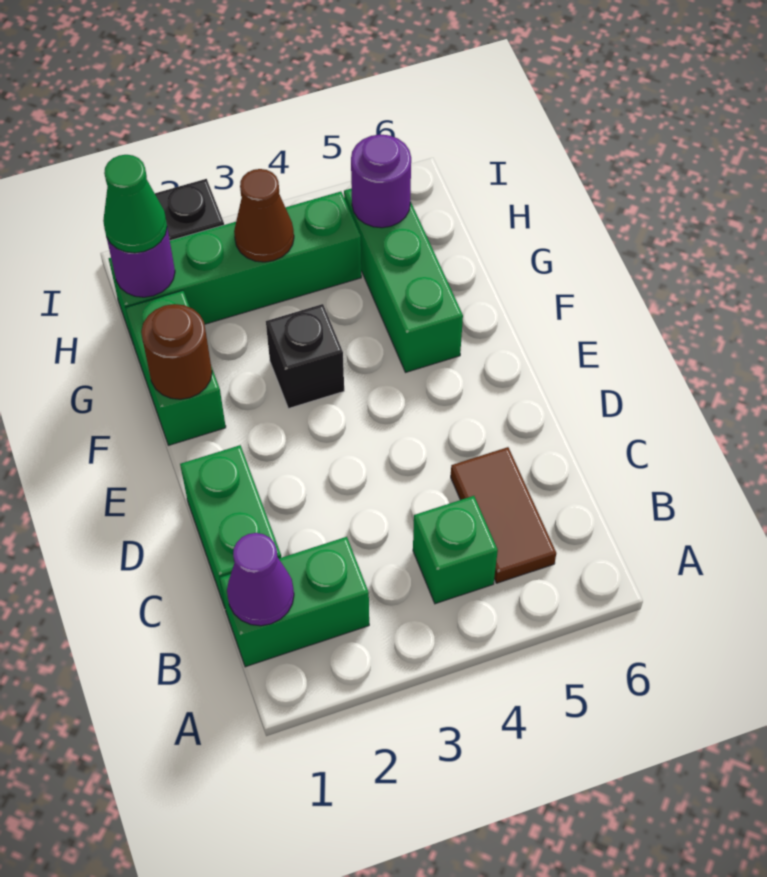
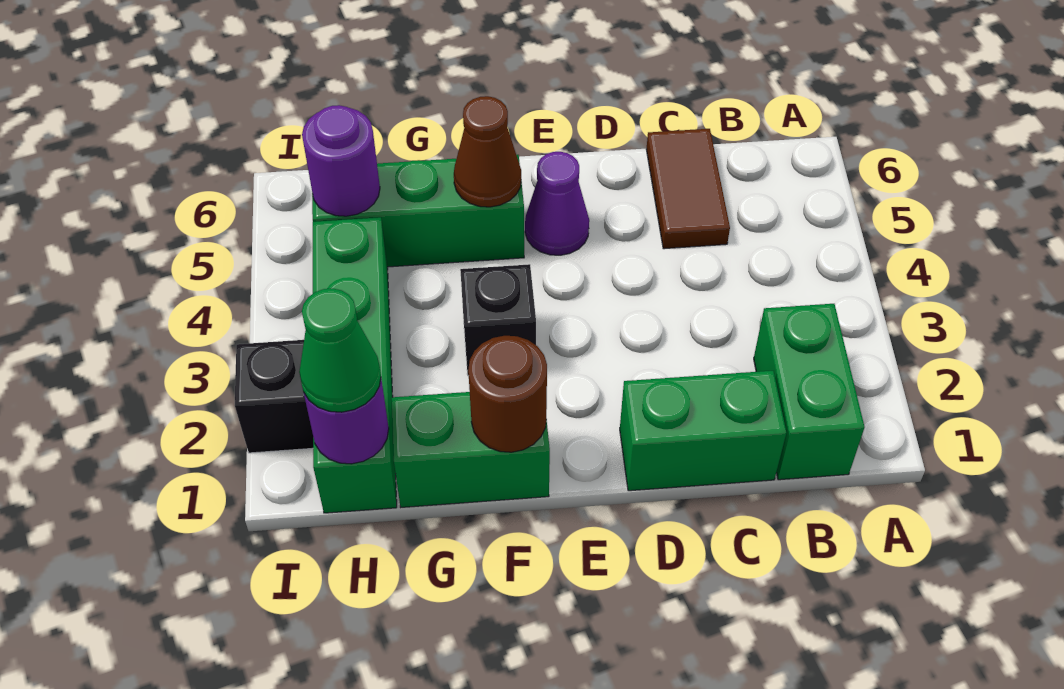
purple 1x1 cone [227,533,294,626] -> purple 1x1 cone moved to [525,152,589,255]
green 1x1 brick [413,496,498,604] -> none
brown 1x2 tile [451,447,556,583] -> brown 1x2 tile turned to [646,129,730,249]
brown 1x1 cone [234,169,294,262] -> brown 1x1 cone moved to [454,96,521,207]

